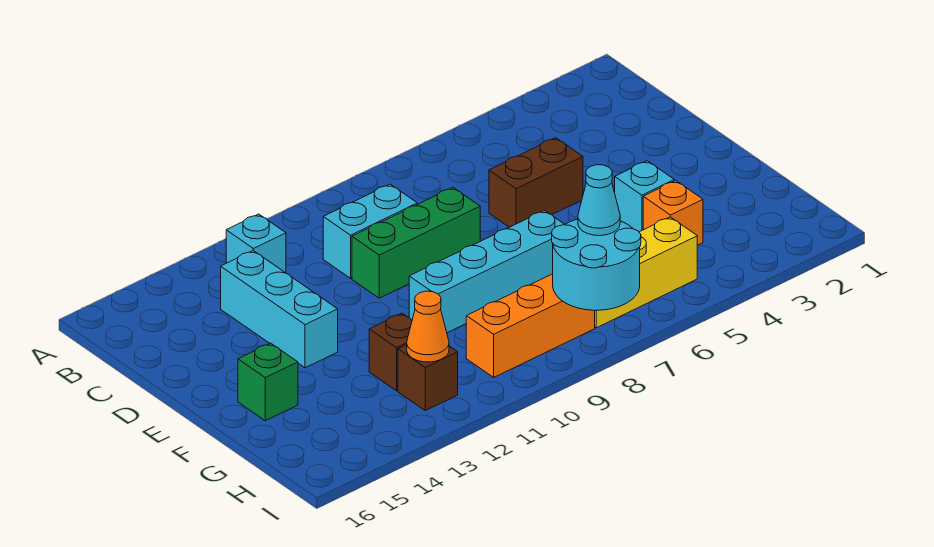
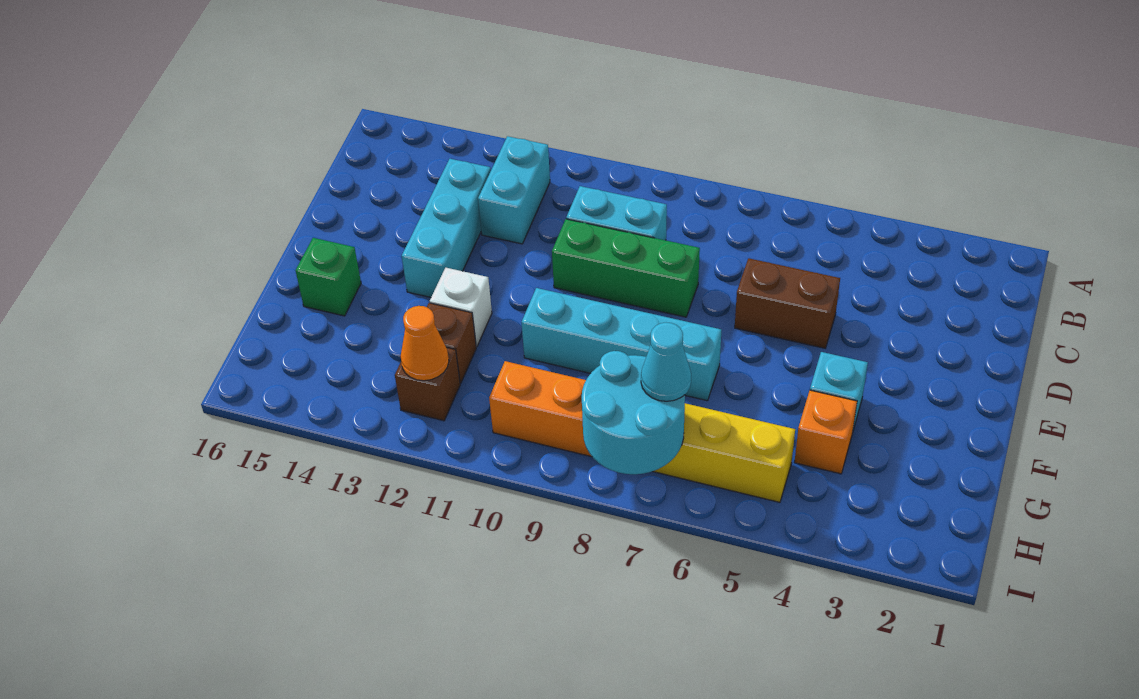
cyan 1x1 brick [226,214,286,273] -> cyan 1x2 brick [478,136,550,244]
none -> white 1x1 brick [430,268,492,347]

